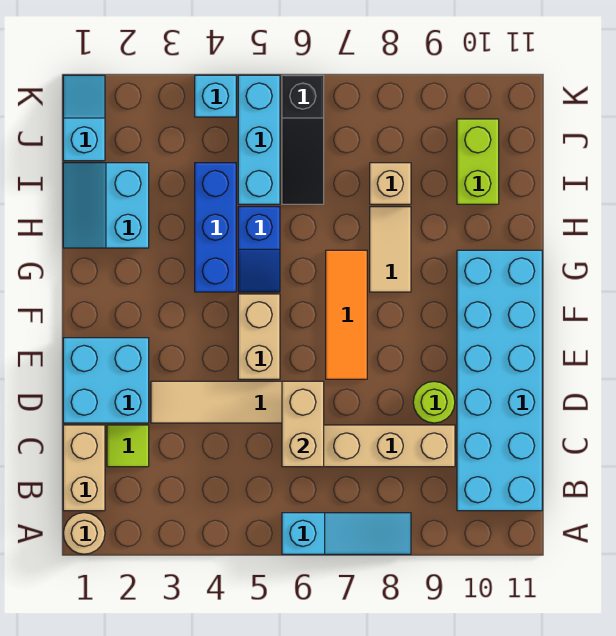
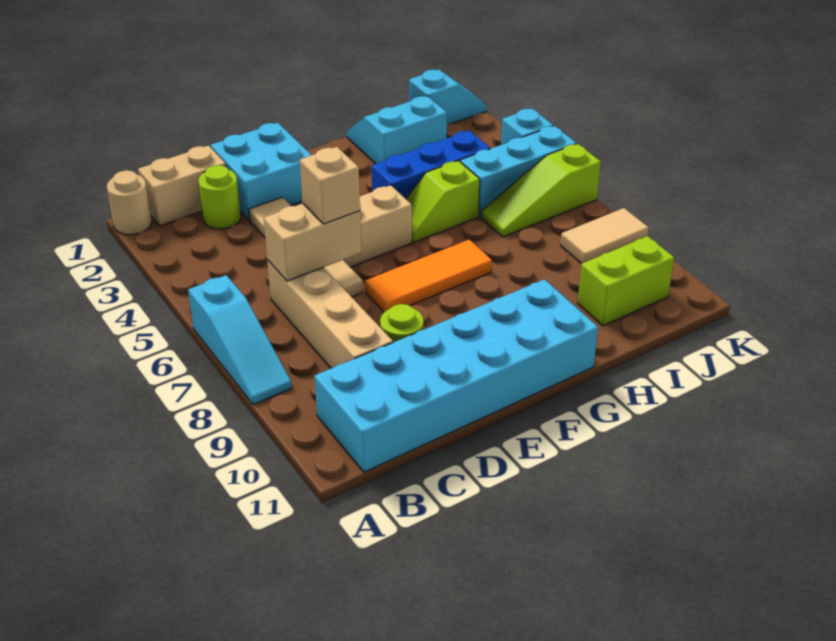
lime 1x1 tile [107,425,149,467] -> lime 1x1 round brick [198,165,241,229]
blue 1x2 slope [238,207,280,292] -> lime 1x2 slope [406,161,480,243]
tan 1x2 tile [370,207,411,292] -> tan 1x2 tile moved to [561,208,648,264]
black 1x3 slope [282,75,324,204] -> lime 1x3 slope [481,144,601,237]
tan 1x1 brick [370,163,411,204] -> tan 1x1 brick moved to [300,147,360,224]

